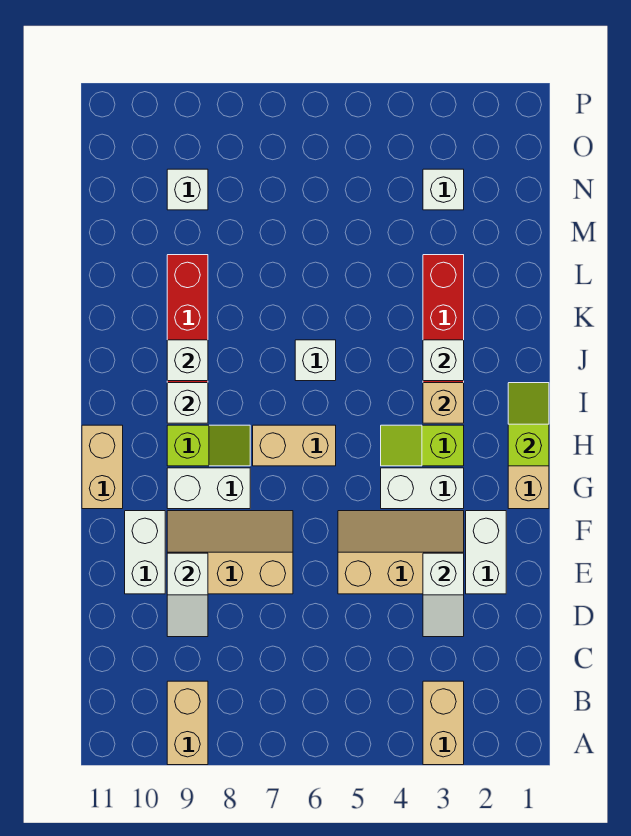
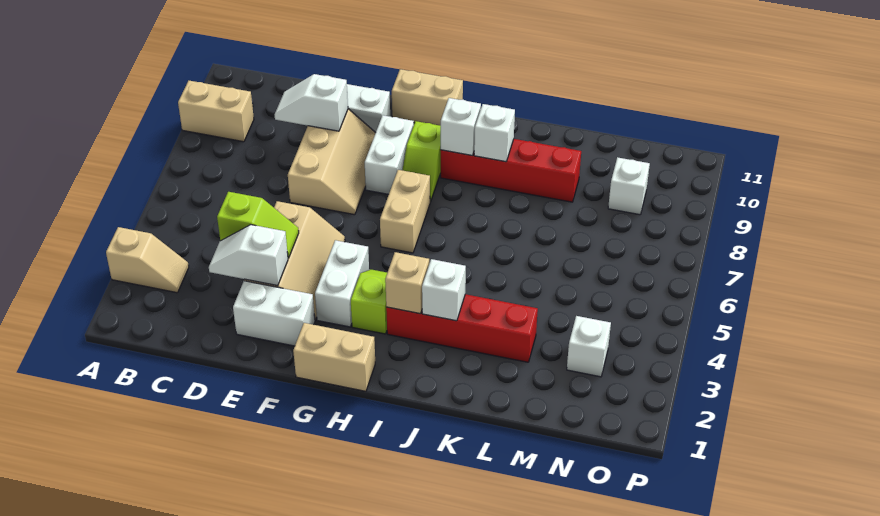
tan 1x2 brick [423,681,464,765] -> tan 1x2 slope [106,227,189,293]
lime 1x2 slope [508,383,549,466] -> lime 1x2 slope moved to [217,192,299,258]
white 1x1 brick [295,340,336,381] -> none

